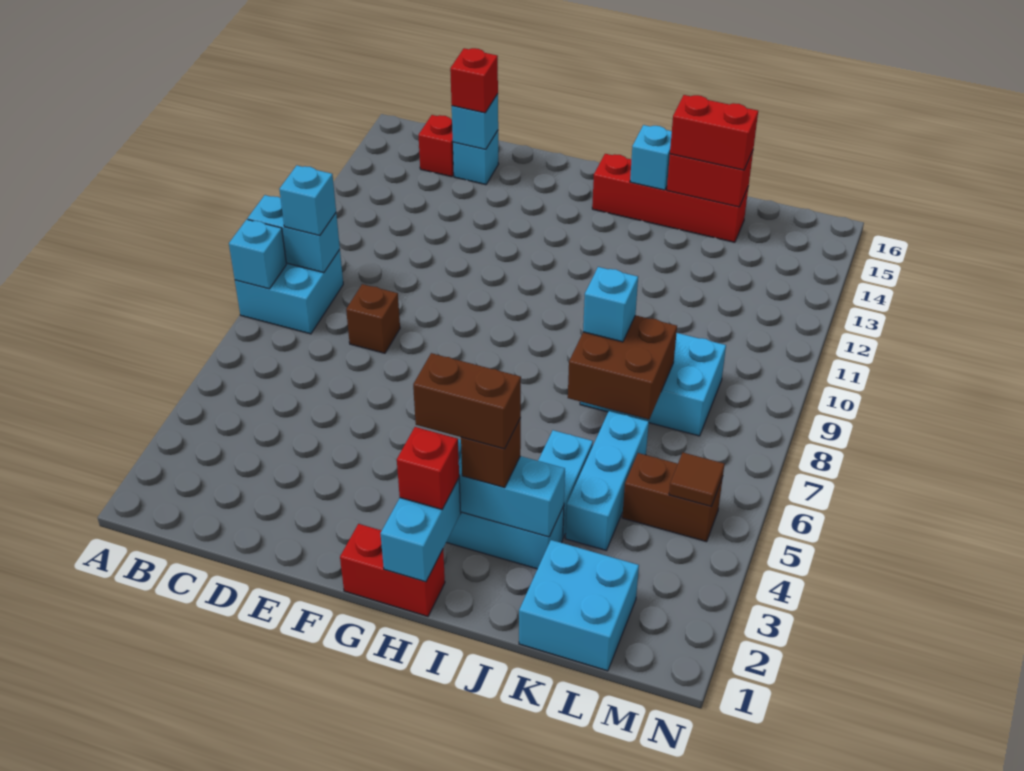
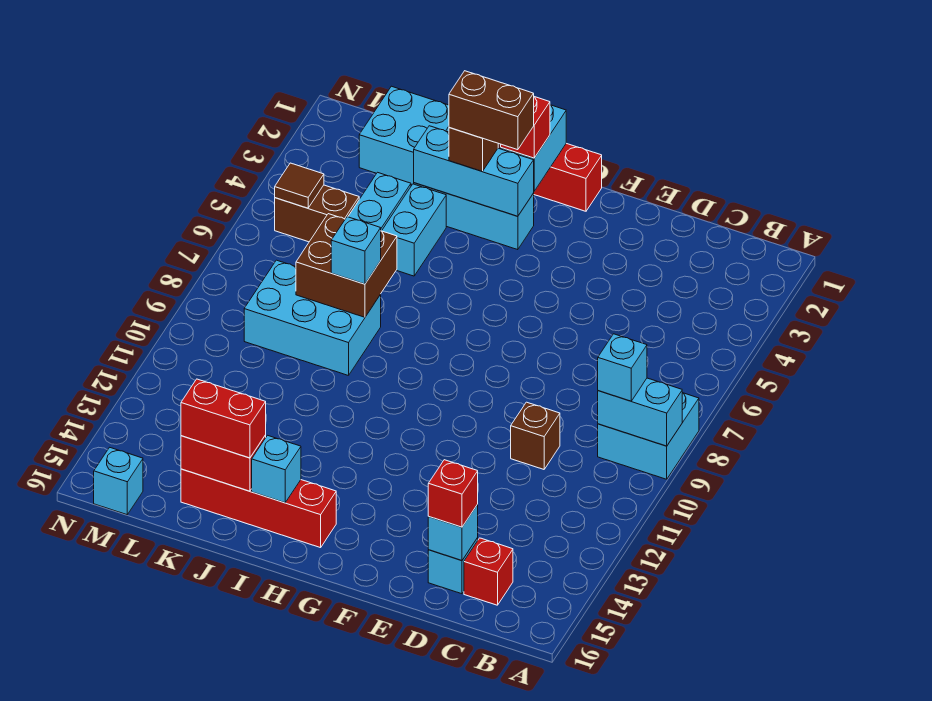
cyan 1x1 brick [229,219,286,289] -> cyan 1x1 brick moved to [94,447,143,515]
brown 1x1 brick [346,284,400,353] -> brown 1x1 brick moved to [511,402,560,469]

